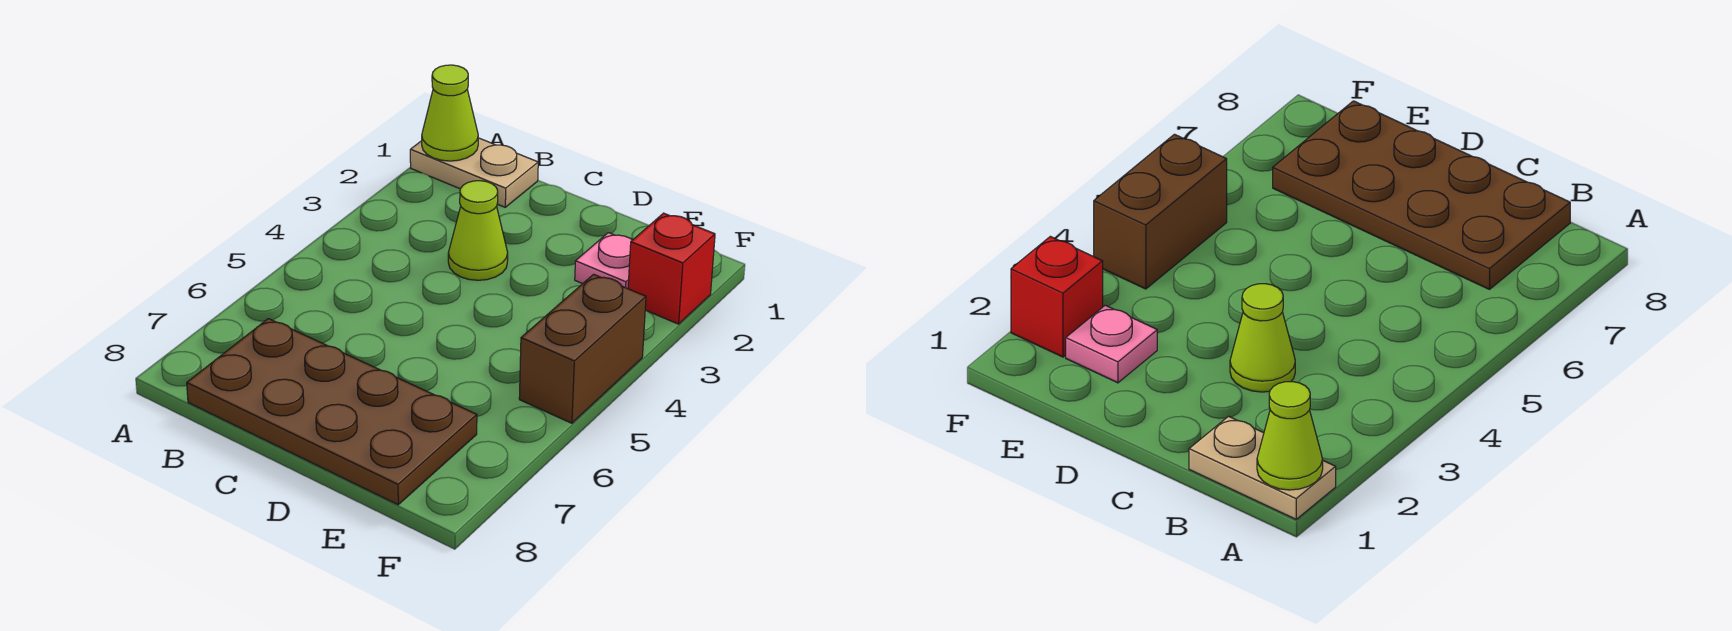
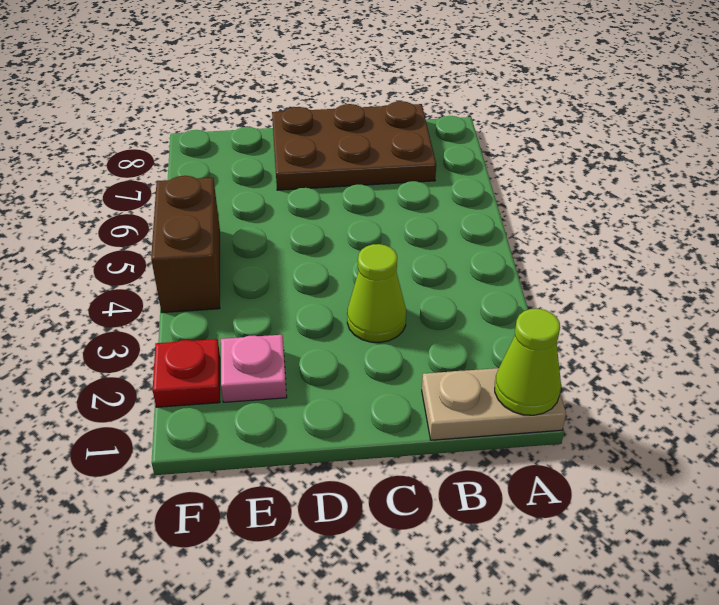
brown 2x4 plate [187,319,477,505] -> brown 2x3 plate [272,101,436,190]
red 1x1 brick [628,213,715,324] -> red 1x1 plate [153,339,220,407]

